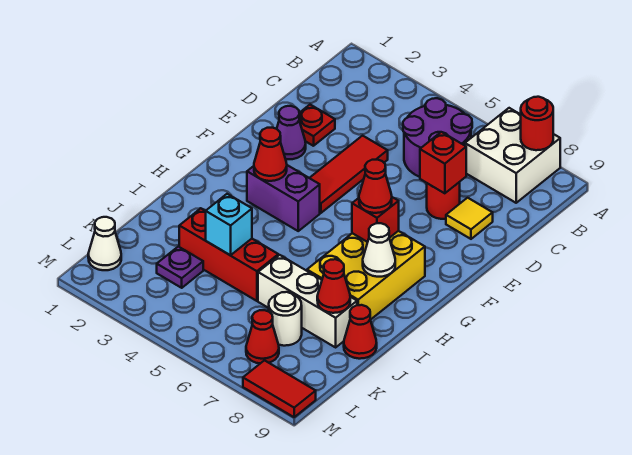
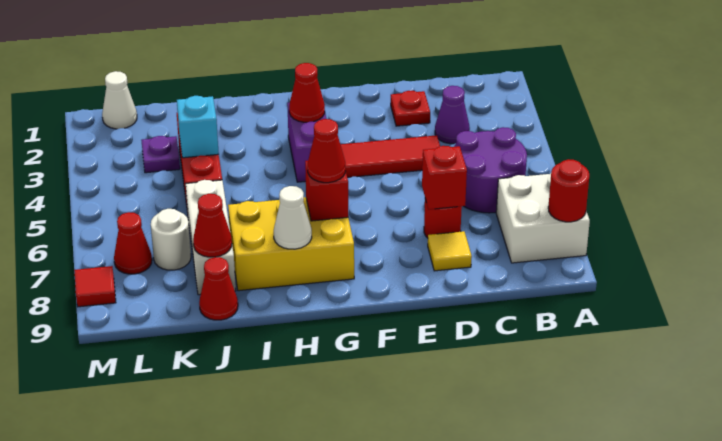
purple 1x1 cone [277,106,306,159] -> purple 1x1 cone moved to [435,86,470,144]
red 1x2 tile [243,360,316,417] -> red 1x1 tile [74,266,116,307]

